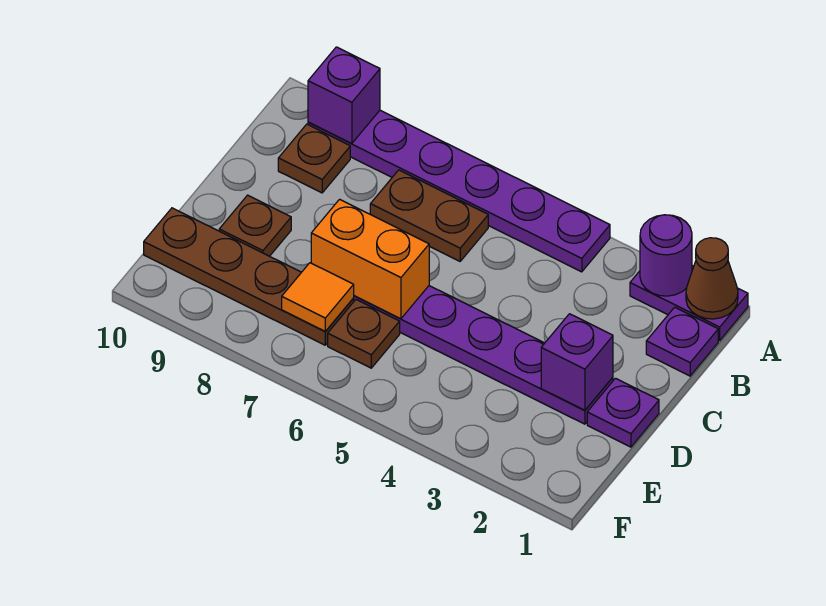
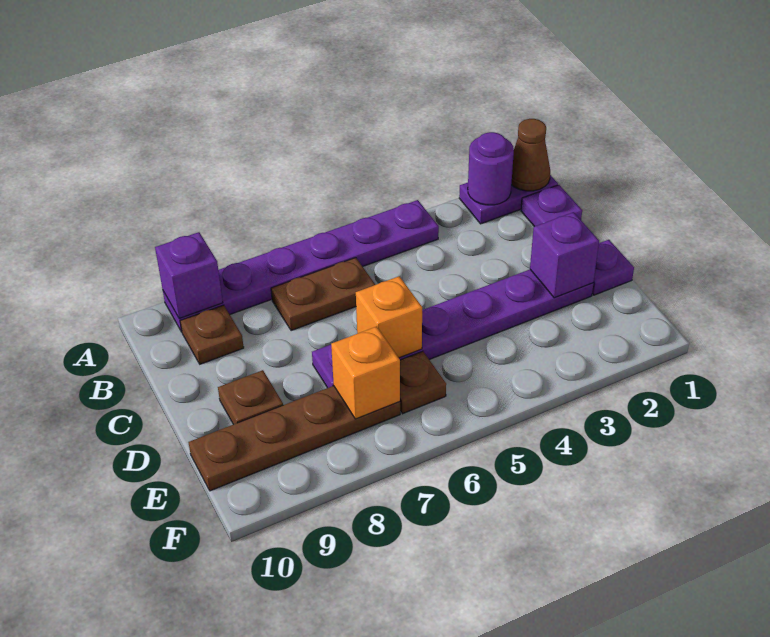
orange 1x2 brick [311,199,429,319] -> orange 1x1 brick [356,276,422,358]
orange 1x1 tile [282,263,354,331] -> orange 1x1 brick [331,327,400,419]

